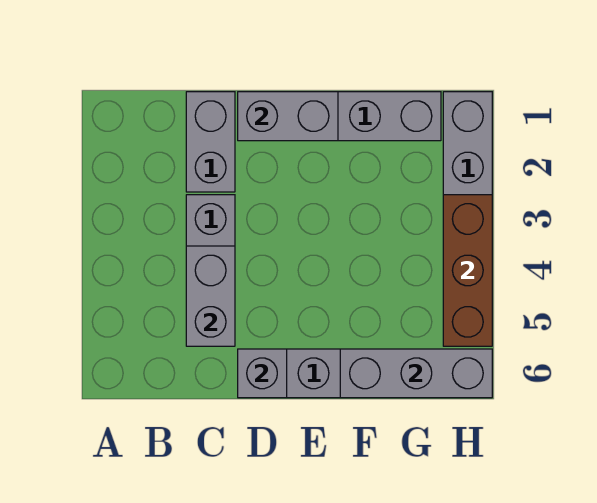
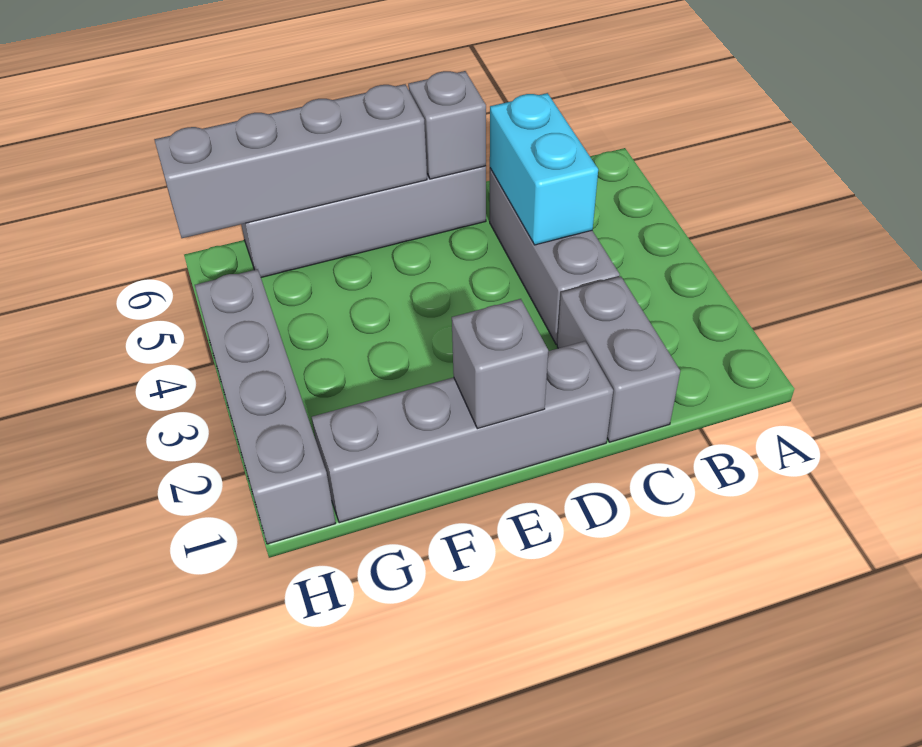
grey 1x2 brick [186,246,235,346] -> cyan 1x2 brick [490,93,598,245]
grey 1x2 brick [238,92,338,141] -> grey 1x1 brick [452,299,548,429]
grey 1x3 brick [340,349,492,398] -> grey 1x4 brick [154,84,427,238]
brown 1x3 brick [443,195,492,346] -> none

